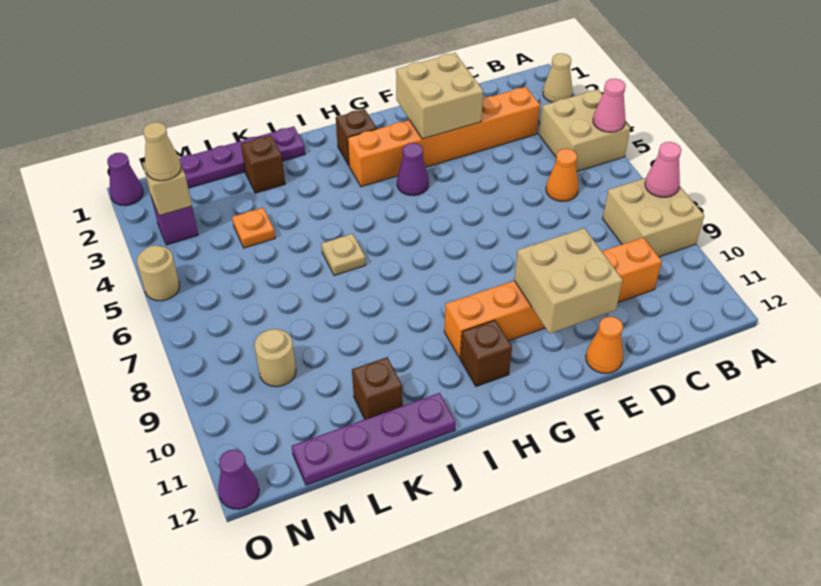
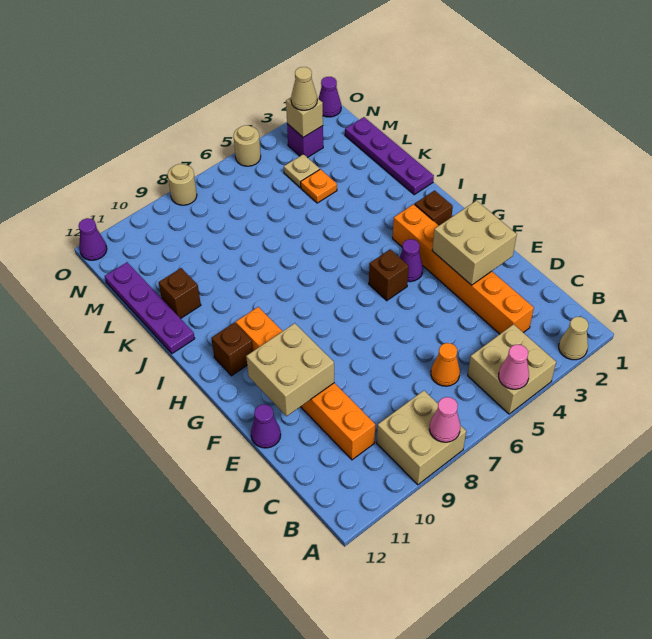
orange 1x1 cone [586,316,623,373] -> purple 1x1 cone [251,404,281,448]
tan 1x1 plate [321,234,366,276] -> tan 1x1 plate moved to [284,154,320,188]
brown 1x1 brick [241,135,285,193] -> brown 1x1 brick moved to [369,249,409,301]
tan 1x1 round brick [254,329,296,387] -> tan 1x1 round brick moved to [168,164,197,205]

